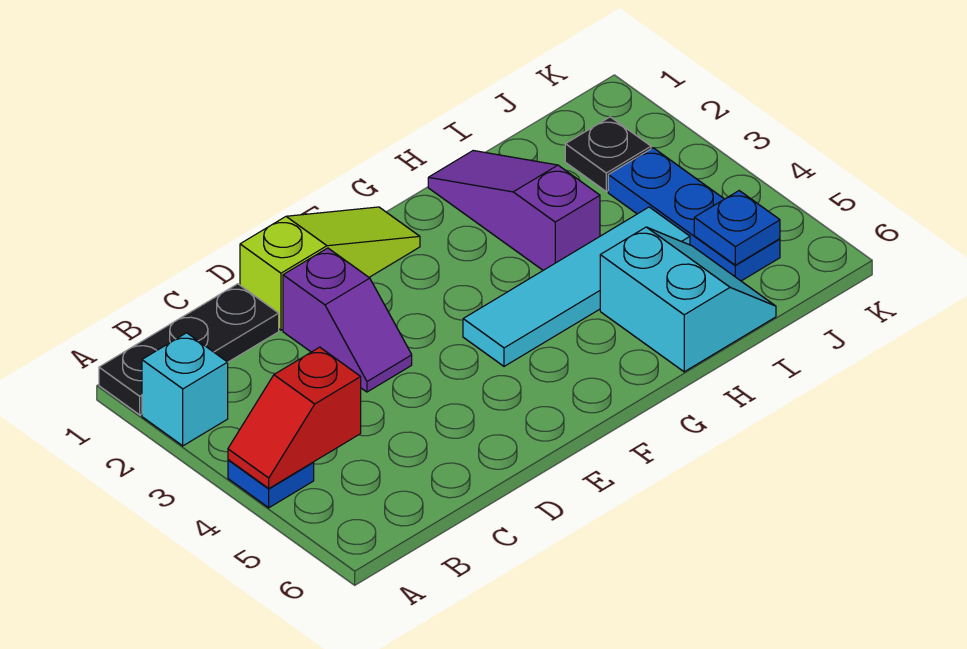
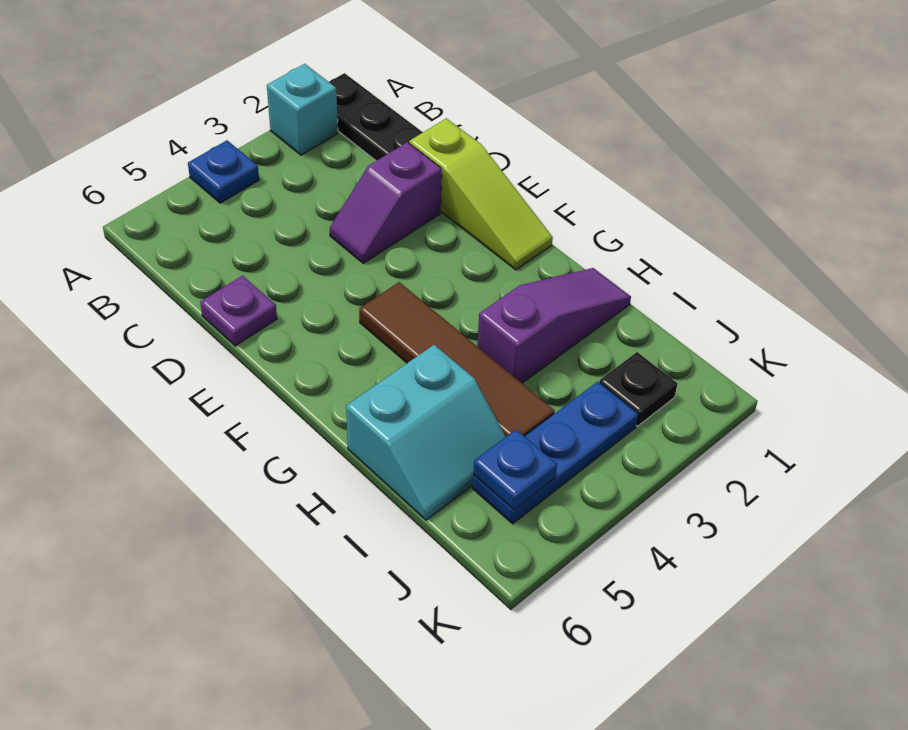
red 1x2 slope [228,347,361,488] -> none
none -> purple 1x1 plate [200,276,277,346]
cyan 1x4 tile [463,207,690,366] -> brown 1x4 tile [359,282,555,436]

